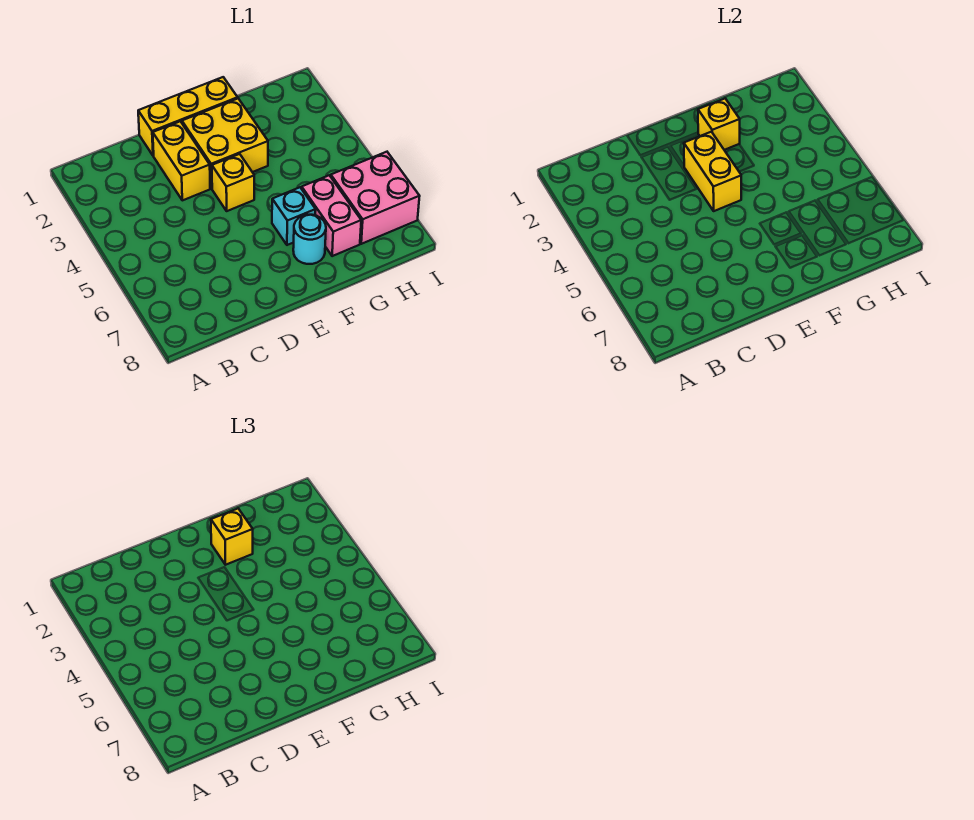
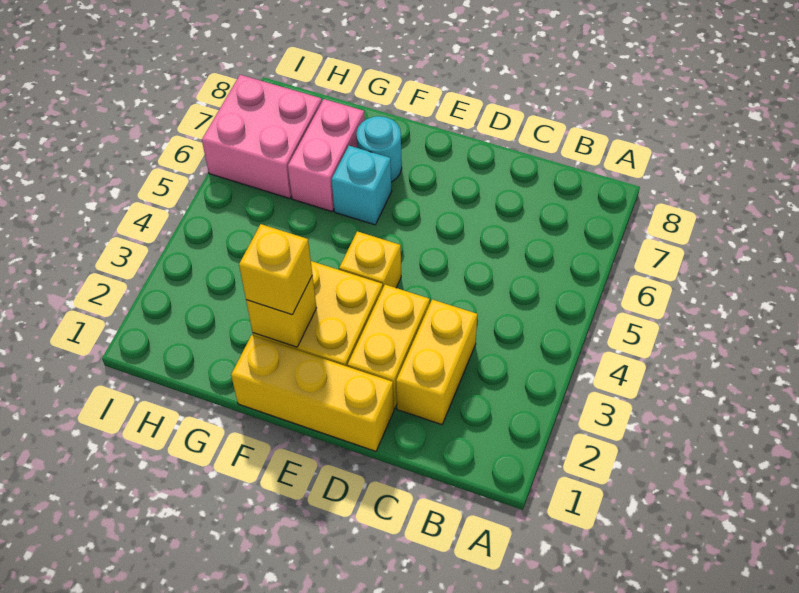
yellow 1x2 brick [684,132,741,211] -> yellow 1x2 brick moved to [396,300,477,425]

